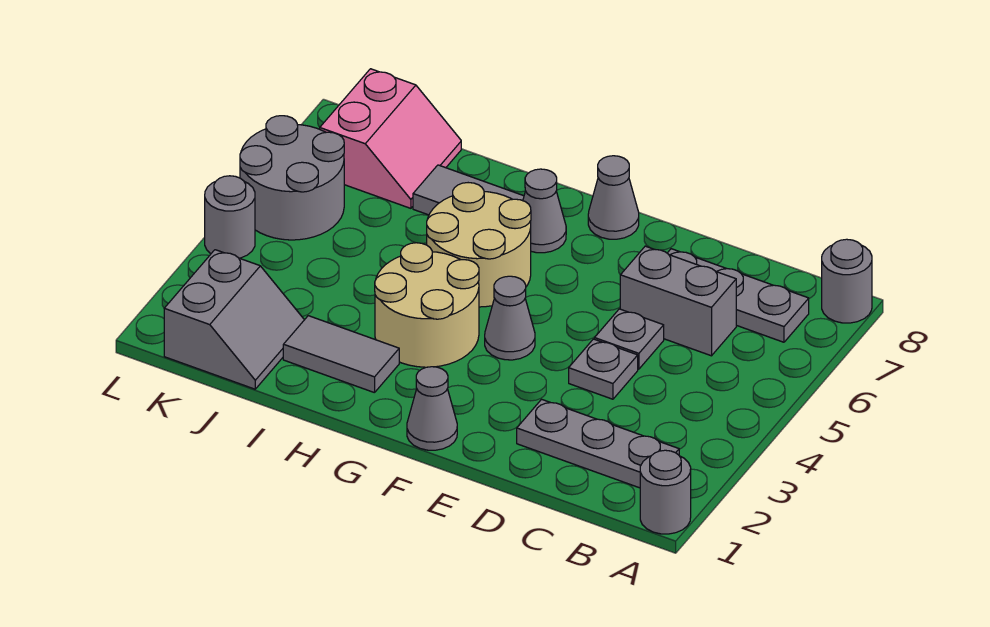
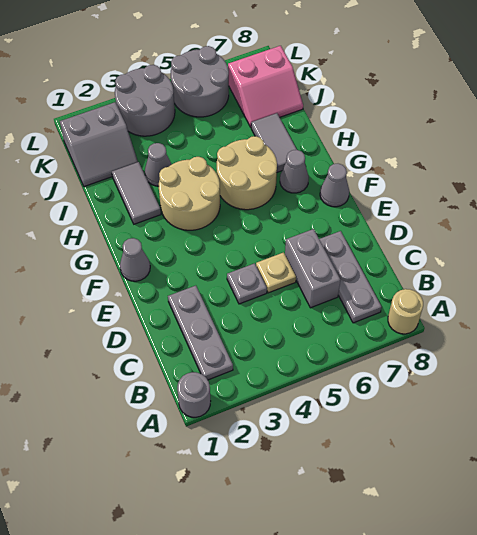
grey 1x1 round brick [822,239,872,323] -> tan 1x1 round brick [388,289,423,334]
grey 1x1 plate [595,309,664,369] -> tan 1x1 plate [256,253,296,293]
grey 1x1 cone [485,276,535,360] -> grey 1x1 cone moved to [145,143,172,186]
grey 1x1 round brick [205,176,255,258] -> grey 2x2 round brick [115,65,175,136]

